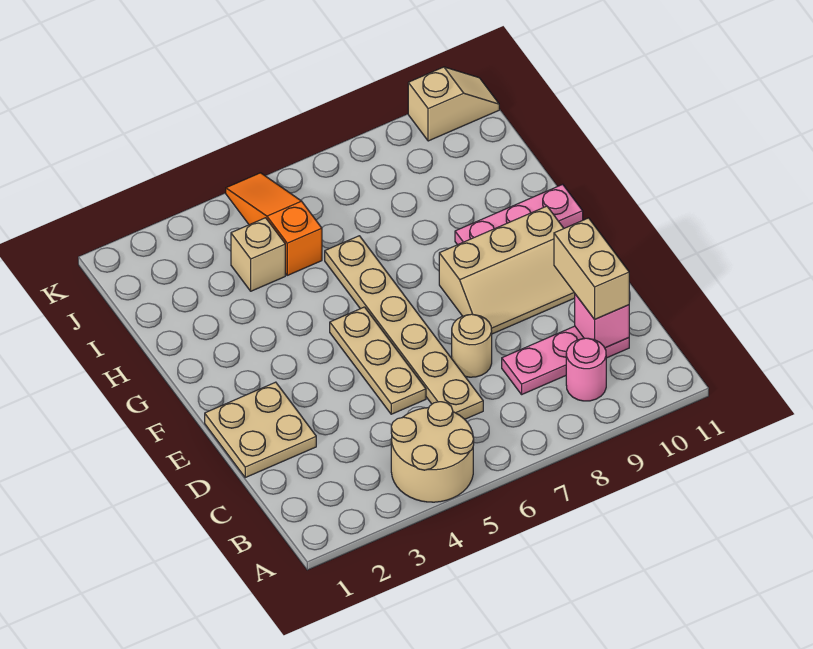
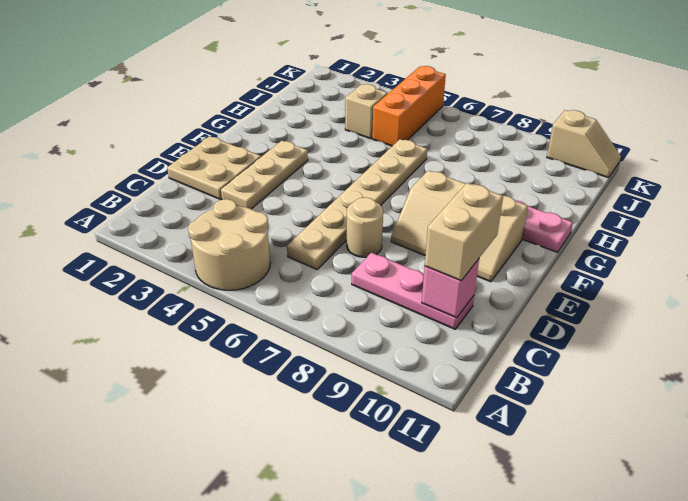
pink 1x1 round brick [566,338,606,401] -> none
tan 1x3 plate [330,307,426,414] -> tan 1x3 plate moved to [221,141,308,209]
orange 1x3 slope [226,173,322,275] -> orange 1x3 brick [372,66,446,146]

